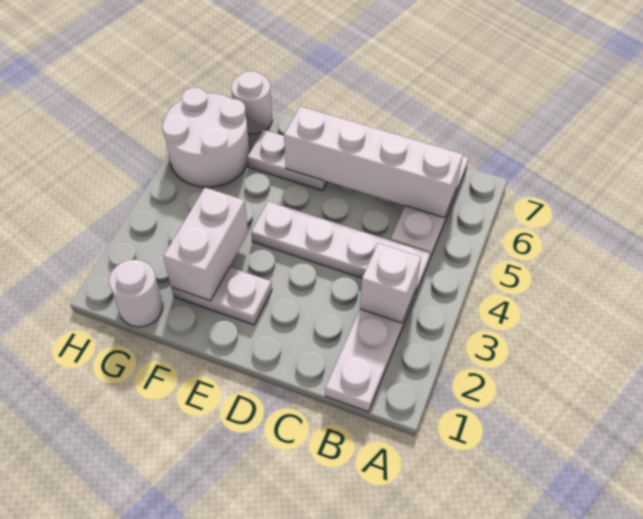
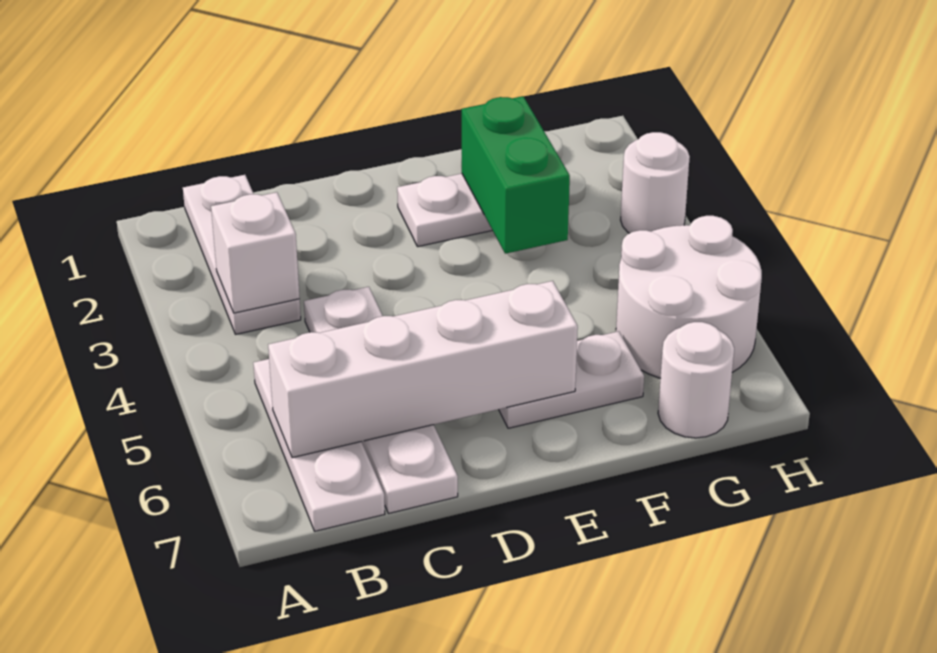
white 1x4 plate [251,201,430,295] -> white 1x4 plate turned to [304,287,458,514]
white 1x2 brick [163,188,248,301] -> green 1x2 brick [462,96,570,254]
white 1x1 round brick [109,260,163,327] -> white 1x1 round brick moved to [621,132,690,233]

